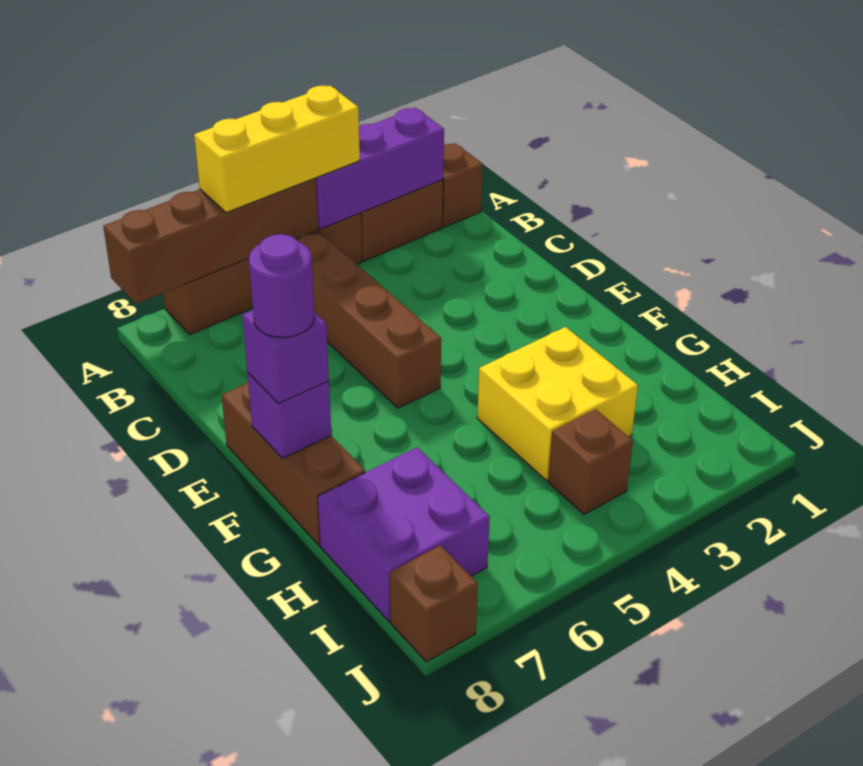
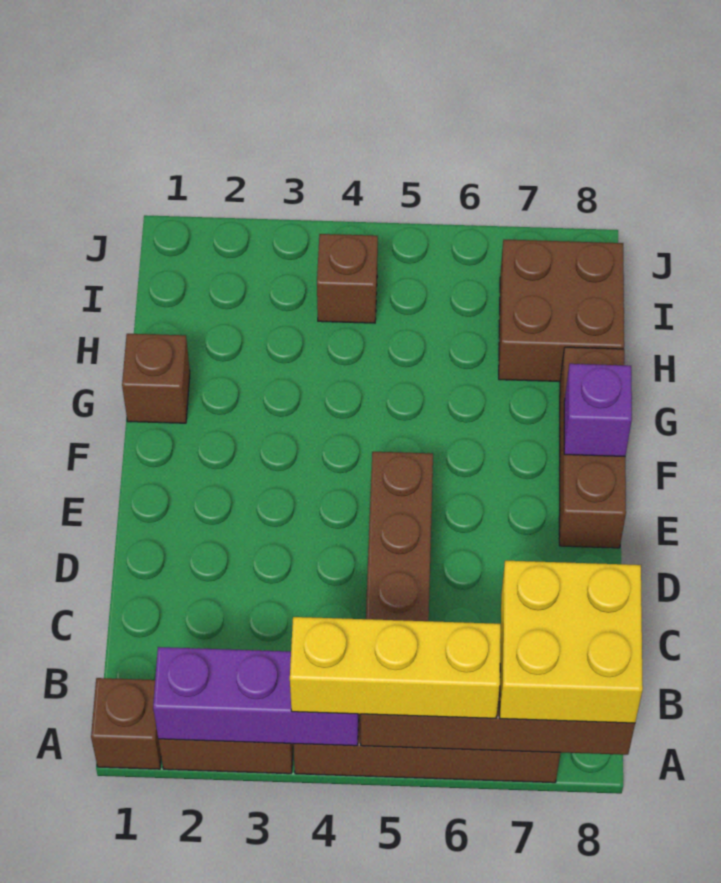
purple 1x1 brick [242,310,329,404] -> none
purple 1x1 round brick [249,234,315,338] -> none
yellow 2x2 brick [477,327,638,480] -> yellow 2x2 brick moved to [500,561,643,723]
purple 2x2 brick [318,447,490,621] -> brown 2x2 brick [499,240,624,382]
brown 1x1 brick [390,545,478,662] -> brown 1x1 brick moved to [122,334,190,423]

